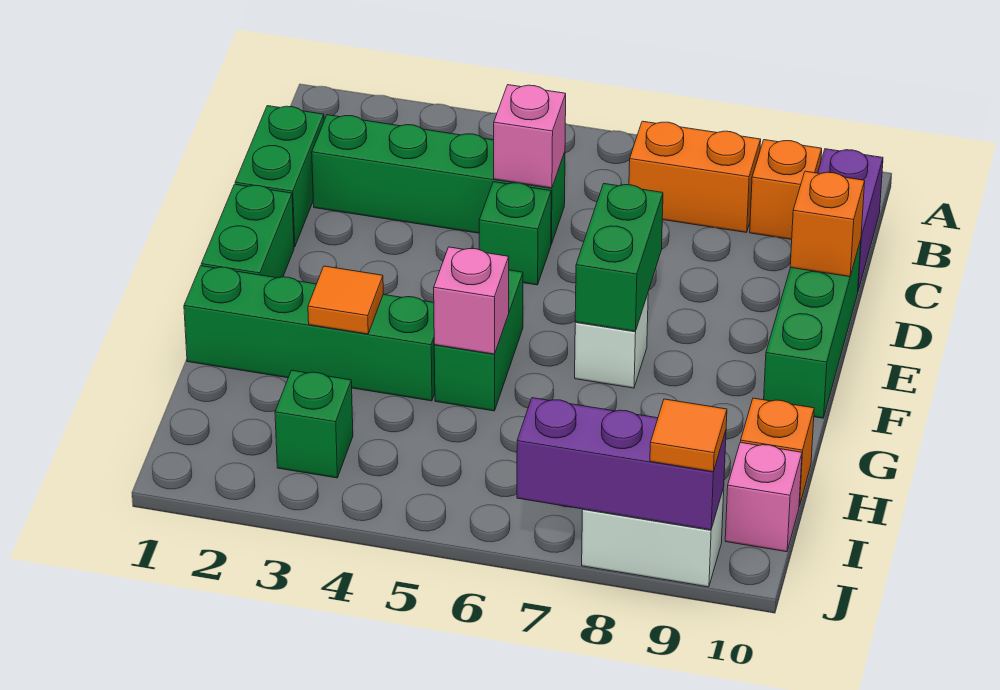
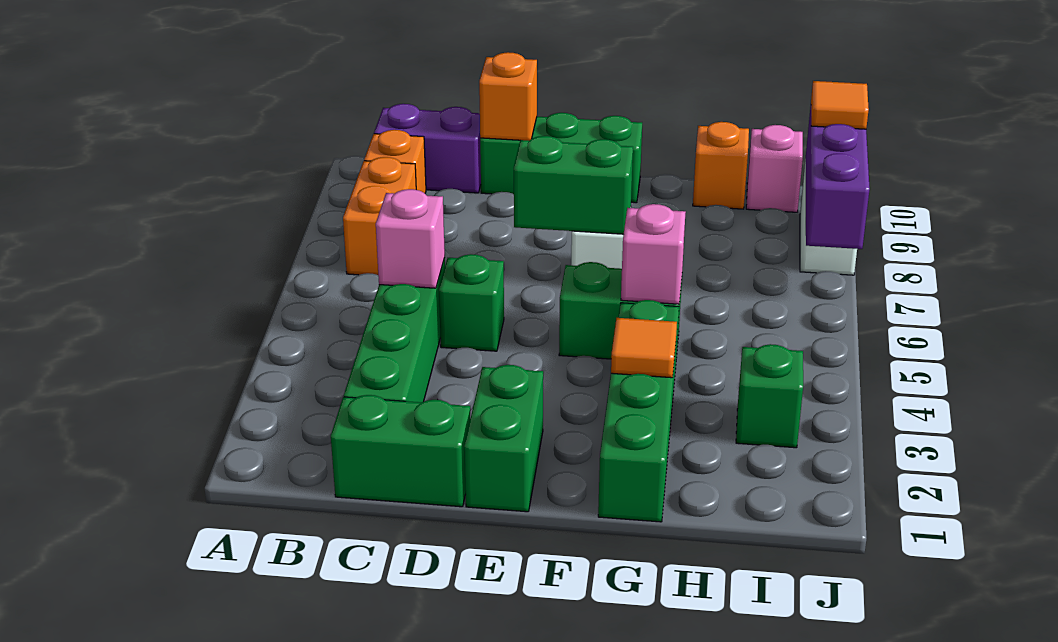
green 1x2 brick [201,184,294,278] -> green 1x2 brick turned to [464,365,543,512]

